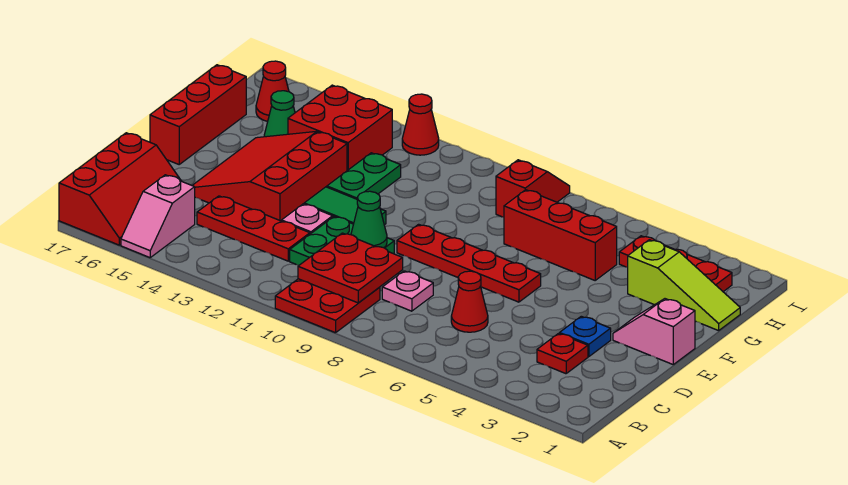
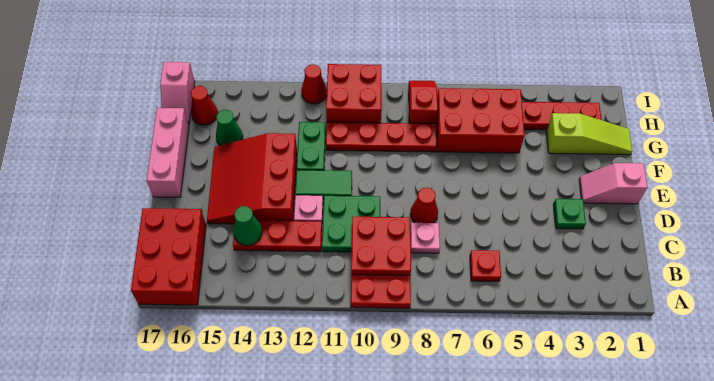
pink 1x2 slope [121,175,195,258] -> pink 1x2 slope moved to [160,62,195,124]
red 2x3 slope [59,133,181,245] -> red 2x3 brick [131,208,206,305]
red 1x1 plate [537,333,588,374] -> red 1x1 plate moved to [470,250,501,281]
red 1x1 cone [451,271,488,332] -> red 1x1 cone moved to [410,188,438,223]
blue 1x1 plate [560,316,611,357] -> green 1x1 plate [553,199,586,229]
green 1x1 cone [351,191,387,248] -> green 1x1 cone moved to [233,206,262,246]
red 1x4 plate [397,224,541,302] -> red 1x4 plate moved to [326,122,437,152]
red 1x3 brick [150,65,246,164] -> pink 1x3 brick [147,108,189,197]
red 1x3 brick [504,190,617,280] -> red 2x3 brick [436,88,525,153]
red 2x2 brick [288,85,392,171] -> red 2x2 brick moved to [326,64,381,123]

